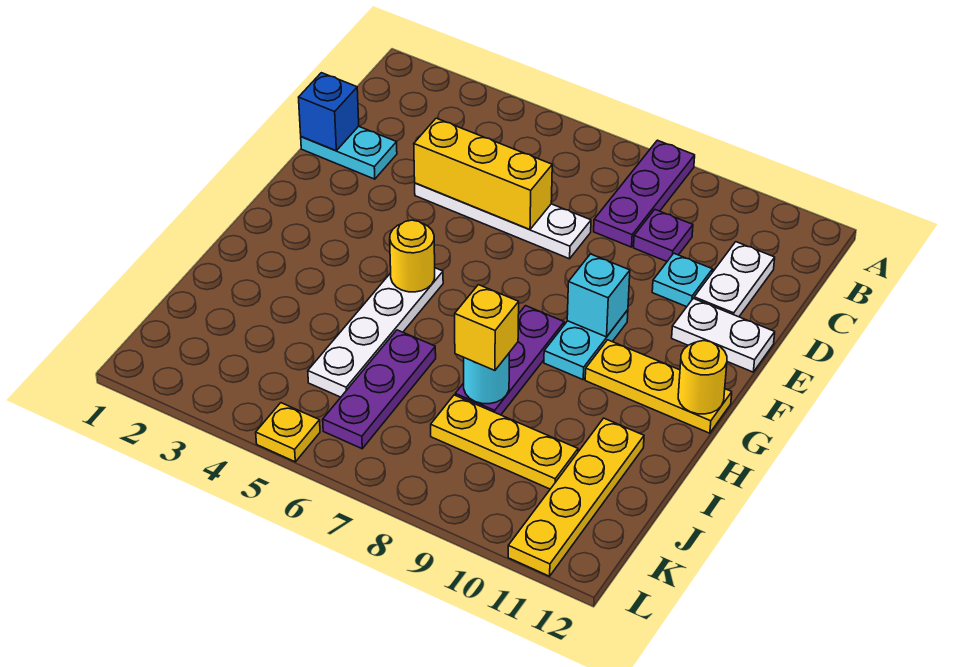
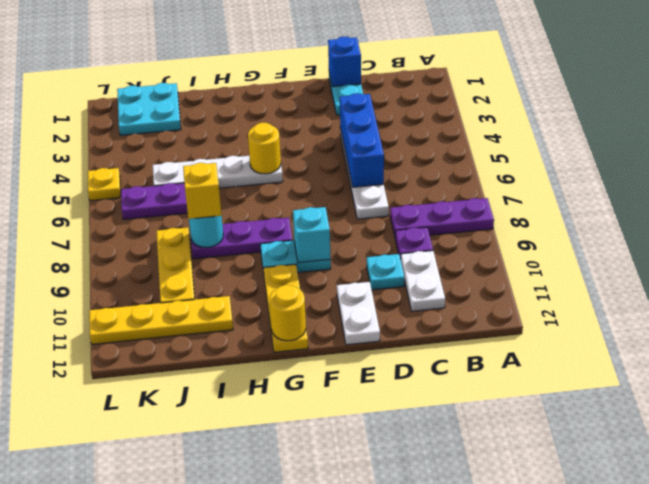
white 1x2 plate [694,242,775,317] -> white 1x2 plate turned to [401,251,445,311]
yellow 1x3 brick [414,118,552,229] -> blue 1x3 brick [340,93,384,187]
none -> cyan 2x2 plate [117,83,181,135]

